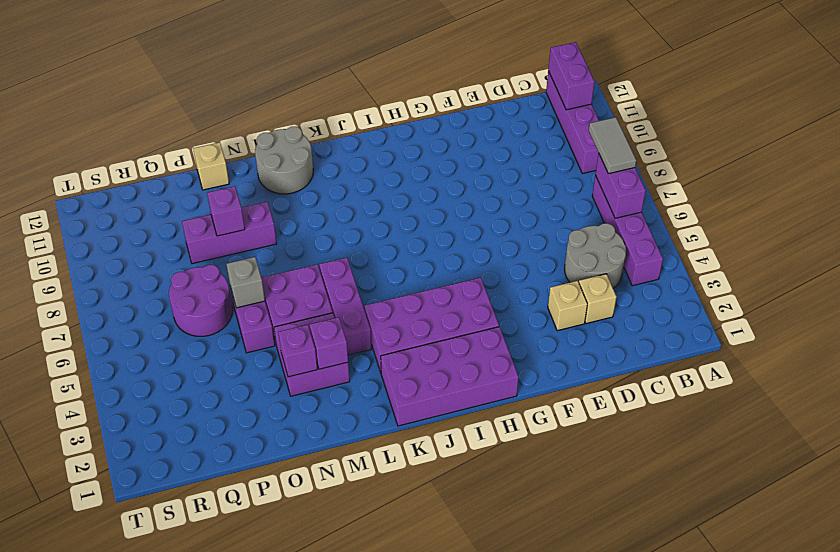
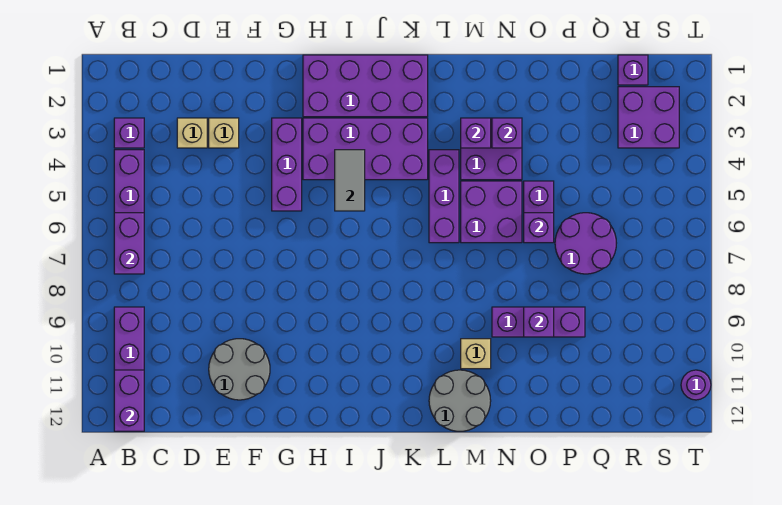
none -> purple 1x1 brick [114,118,144,148]
grey 1x2 tile [589,117,636,174] -> grey 1x2 tile moved to [335,150,365,211]
grey 2x2 round brick [565,223,626,288] -> grey 2x2 round brick moved to [209,339,270,400]
none -> purple 1x3 brick [272,118,302,211]
grey 1x1 brick [227,257,265,308] -> purple 1x1 brick [524,213,554,243]
tan 1x1 brick [193,142,229,190] -> tan 1x1 brick moved to [461,339,491,369]
none -> purple 1x1 brick [618,55,648,85]
none -> purple 2x2 brick [618,87,679,148]
none -> purple 1x1 round brick [681,370,711,400]

